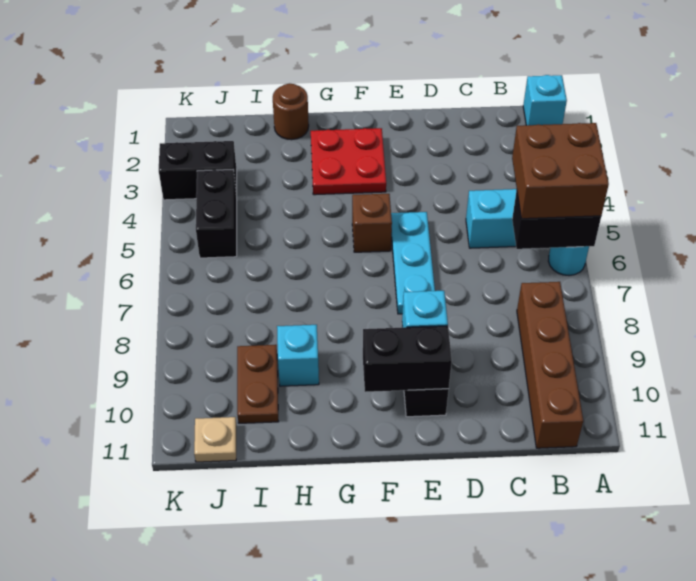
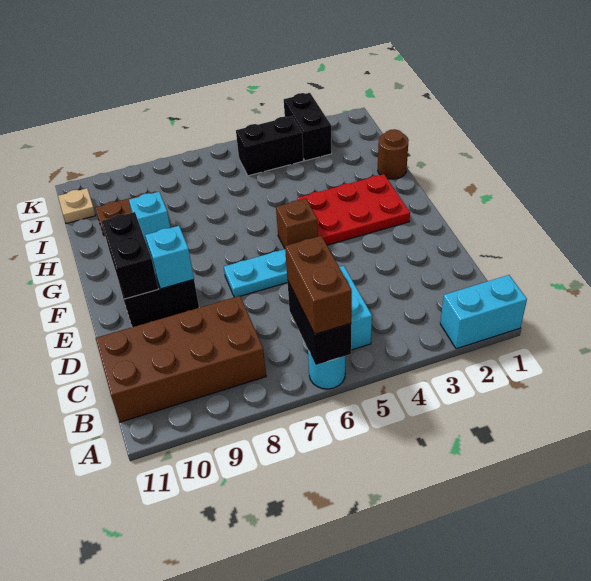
cyan 1x1 brick [523,75,567,125] -> cyan 1x2 brick [440,275,527,349]
brown 2x2 brick [512,123,609,219] -> brown 1x2 brick [285,236,352,334]
brown 1x4 brick [517,282,583,448] -> brown 2x4 brick [96,296,266,422]
red 2x2 plate [311,128,386,195] -> red 2x3 plate [297,174,410,245]

